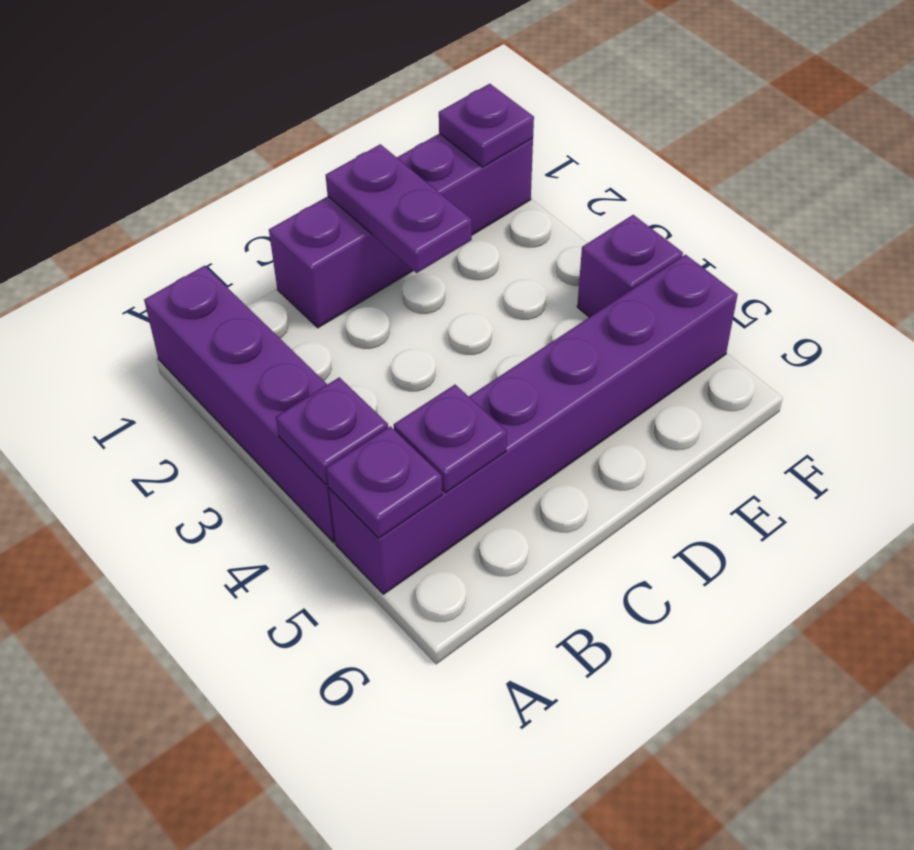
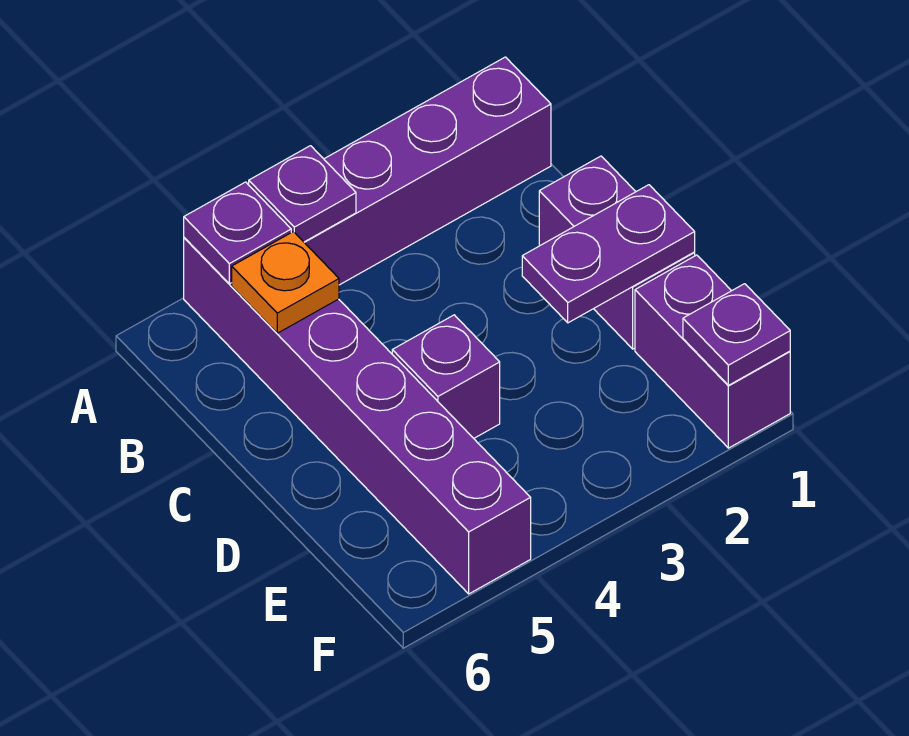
purple 1x1 plate [394,385,507,493] -> orange 1x1 plate [232,232,339,333]
purple 1x1 brick [577,215,683,317] -> purple 1x1 brick moved to [392,315,500,438]

